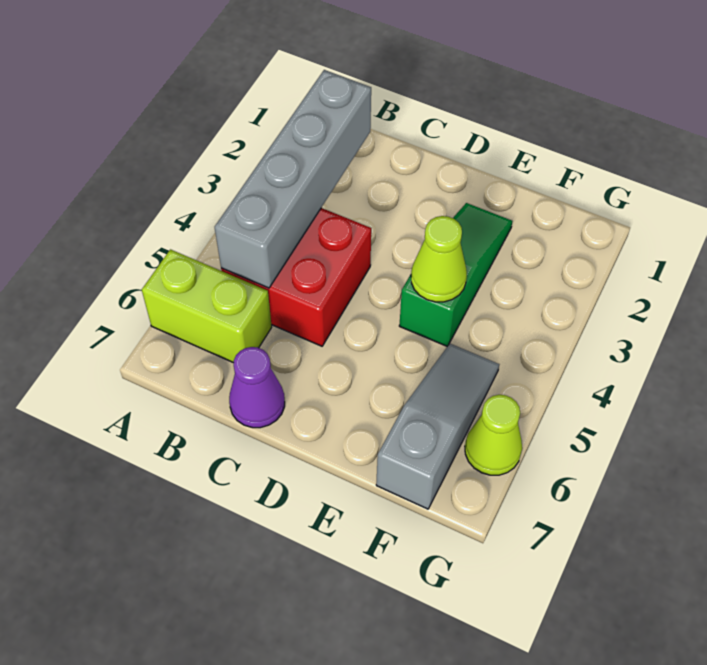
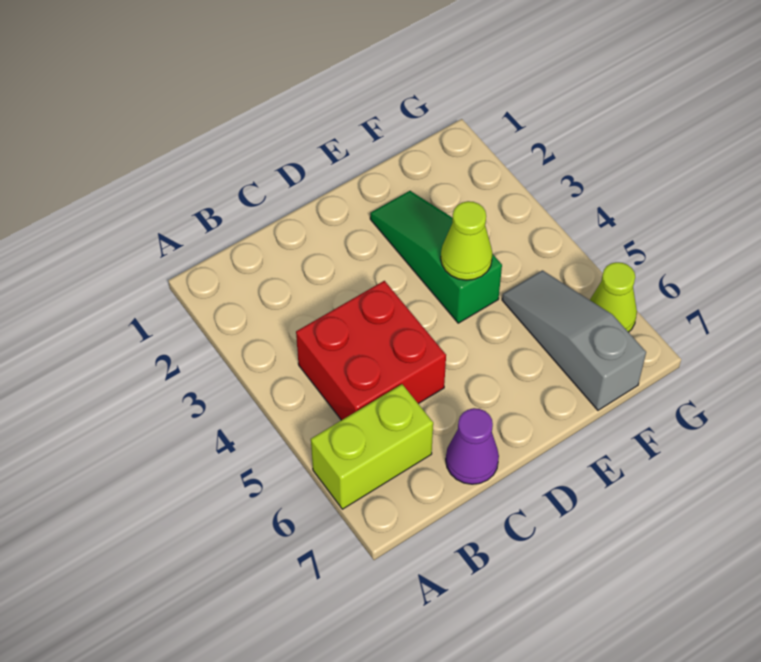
grey 1x4 brick [215,70,371,288] -> none

